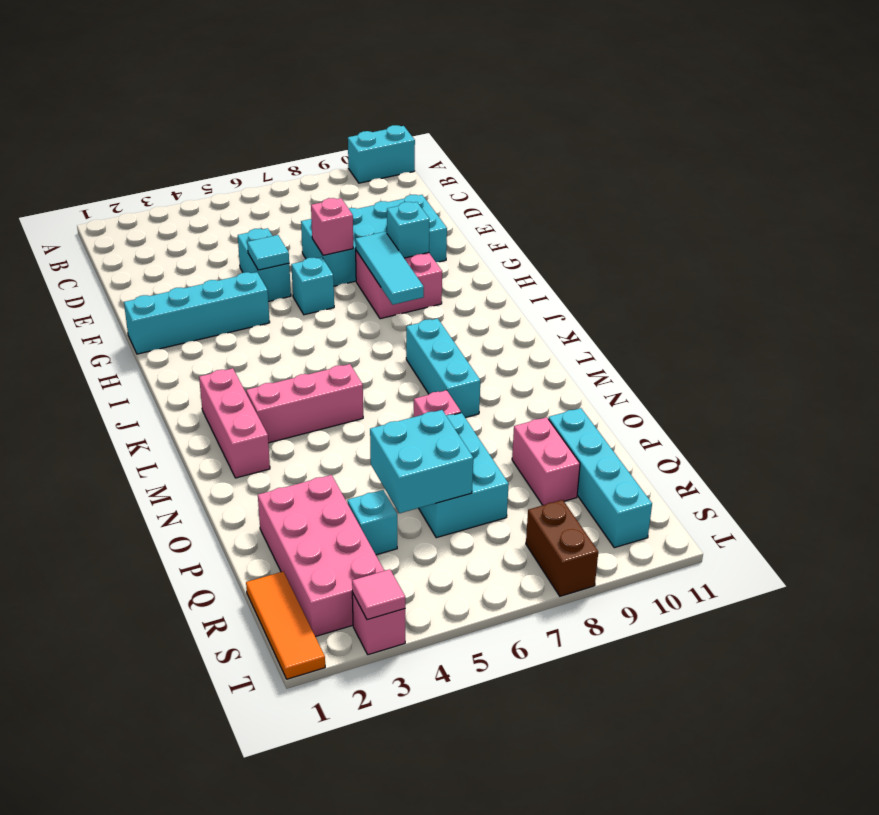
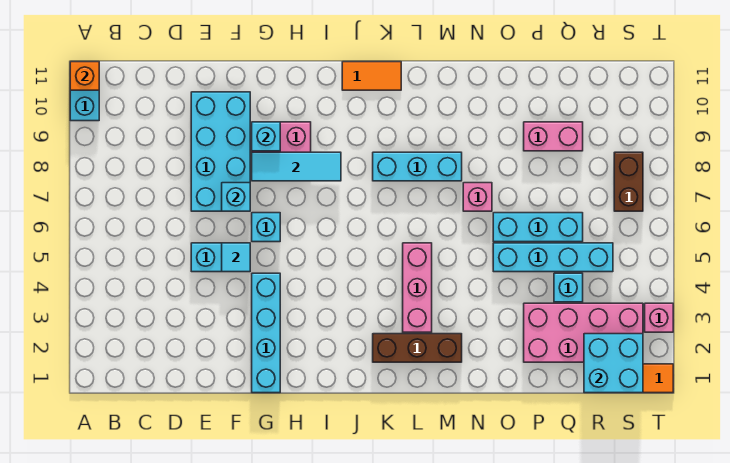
none -> orange 1x1 brick [70,62,99,90]
pink 1x1 brick [311,198,353,255] -> cyan 1x1 brick [222,183,250,211]
none -> orange 1x2 tile [342,62,401,90]
pink 1x3 brick [199,368,270,478] -> brown 1x3 brick [373,334,462,362]
cyan 2x3 brick [419,413,509,538] -> cyan 1x3 brick [493,213,583,242]
cyan 2x2 brick [370,410,473,513] -> cyan 2x2 brick moved to [584,334,643,393]
cyan 1x4 brick [548,408,652,548] -> cyan 1x4 brick moved to [493,243,613,272]
brown 1x2 brick [526,500,598,596] -> brown 1x2 brick turned to [614,152,643,211]
pink 1x1 tile [352,569,405,620] -> none

